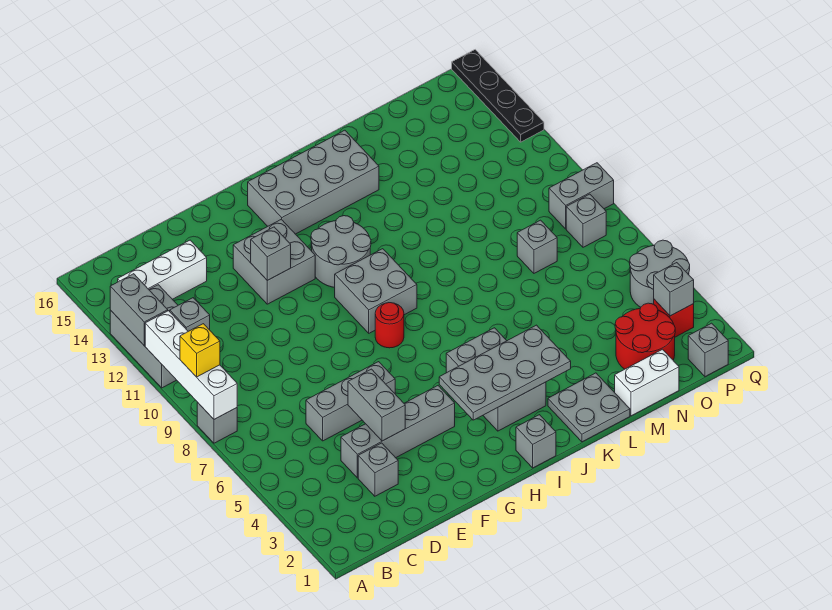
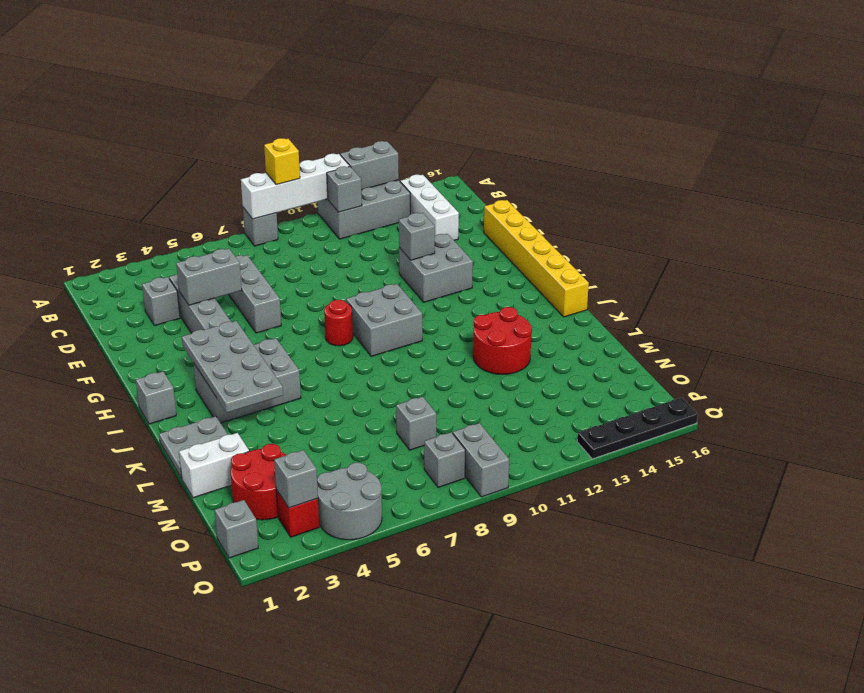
none -> yellow 1x6 brick [484,200,589,317]
grey 2x2 round brick [311,216,371,288] -> none
grey 2x4 brick [248,130,379,234] -> none
none -> red 2x2 round brick [473,307,532,374]
white 1x2 brick [615,349,679,416] -> white 1x2 brick turned to [179,433,249,498]

